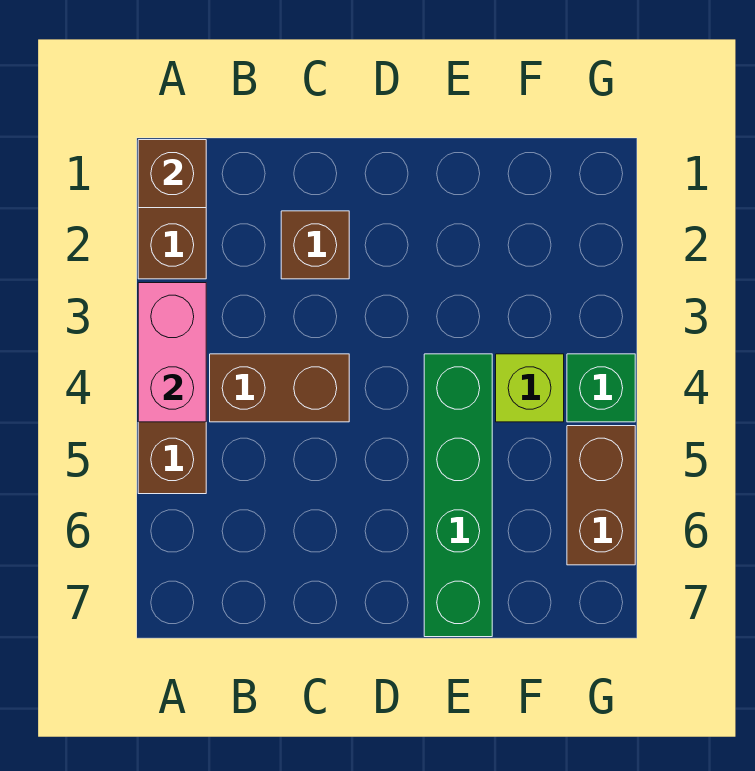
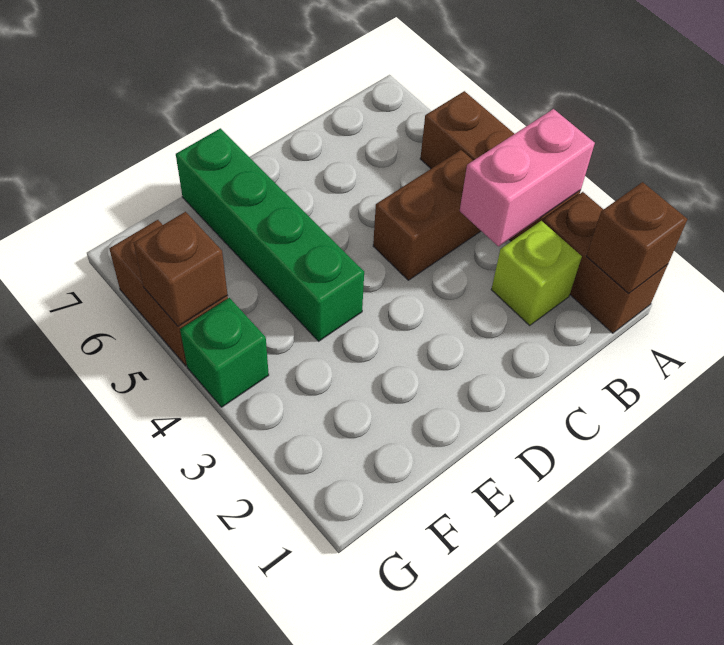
pink 1x2 brick [138,283,206,422] -> pink 1x2 brick turned to [460,109,595,246]
brown 1x1 brick [281,211,349,279] -> brown 1x1 brick moved to [134,212,228,326]
lime 1x1 brick [496,354,564,422] -> lime 1x1 brick moved to [491,221,582,326]

